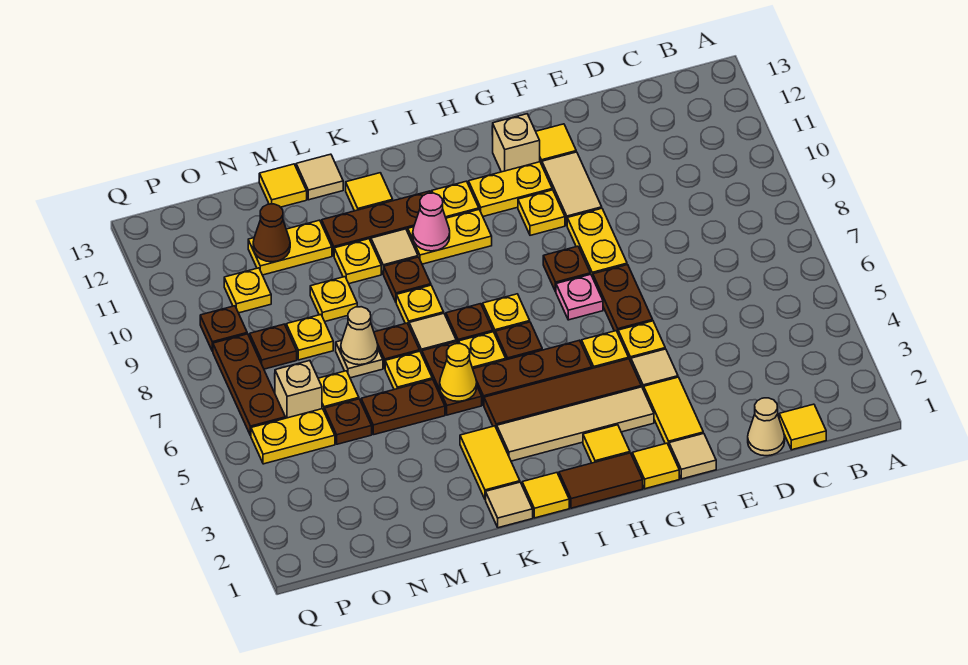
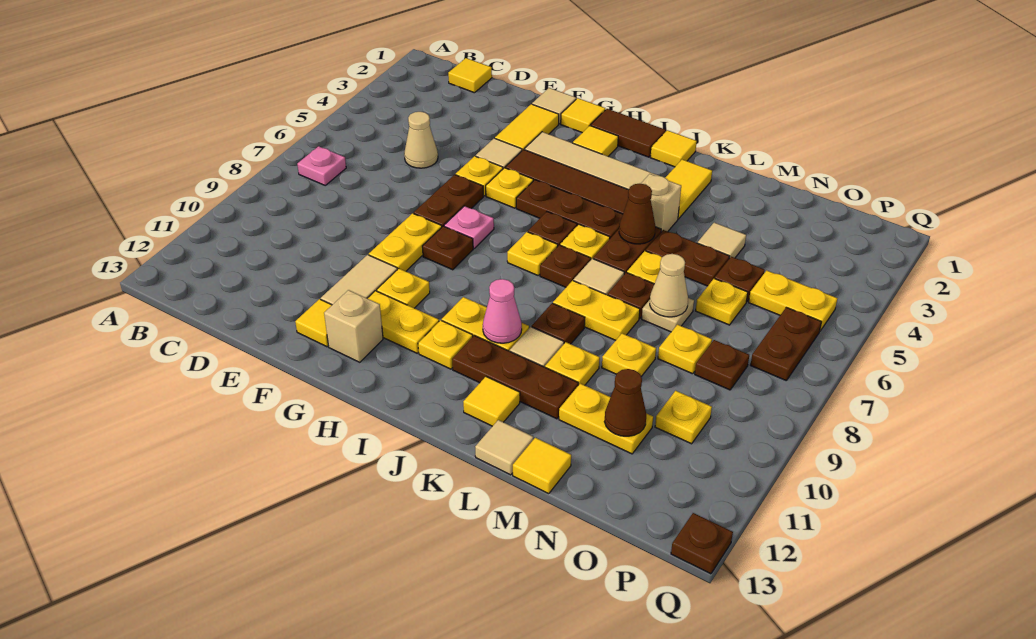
none -> pink 1x1 plate [297,146,346,185]
tan 1x1 cone [748,398,785,456] -> tan 1x1 cone moved to [404,112,438,168]
tan 1x1 tile [486,482,533,528] -> tan 1x1 tile moved to [698,223,746,259]
yellow 1x1 cone [440,344,477,401] -> brown 1x1 cone [619,184,655,244]
yellow 1x1 plate [396,285,444,325] -> yellow 1x2 plate [553,281,640,340]
tan 1x1 brick [275,361,322,418] -> tan 1x1 brick moved to [641,174,681,232]
brown 1x3 plate [213,334,285,436] -> brown 1x2 plate [751,307,821,381]
brown 1x1 plate [200,306,247,351] -> brown 1x1 plate moved to [671,513,733,574]

